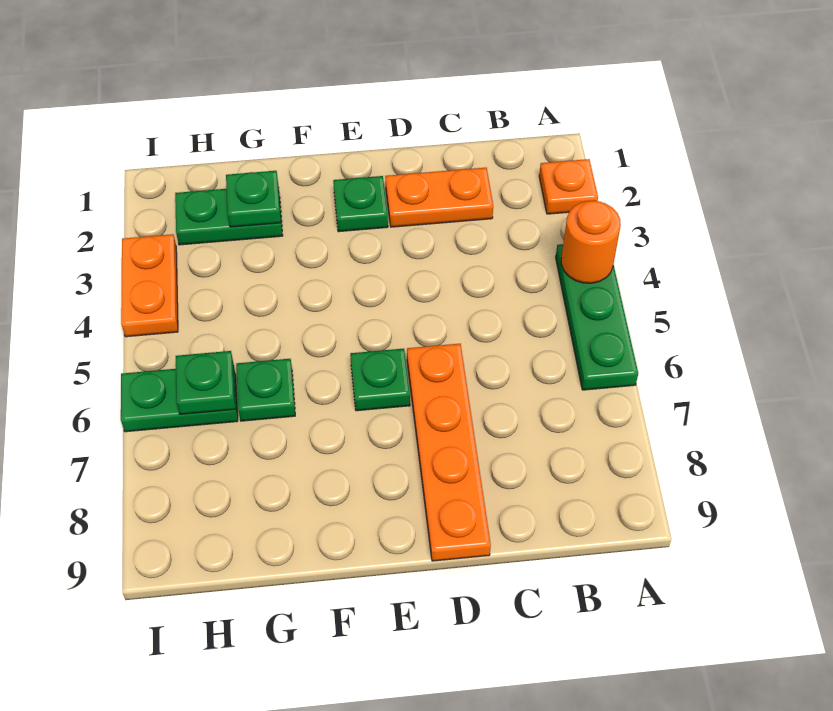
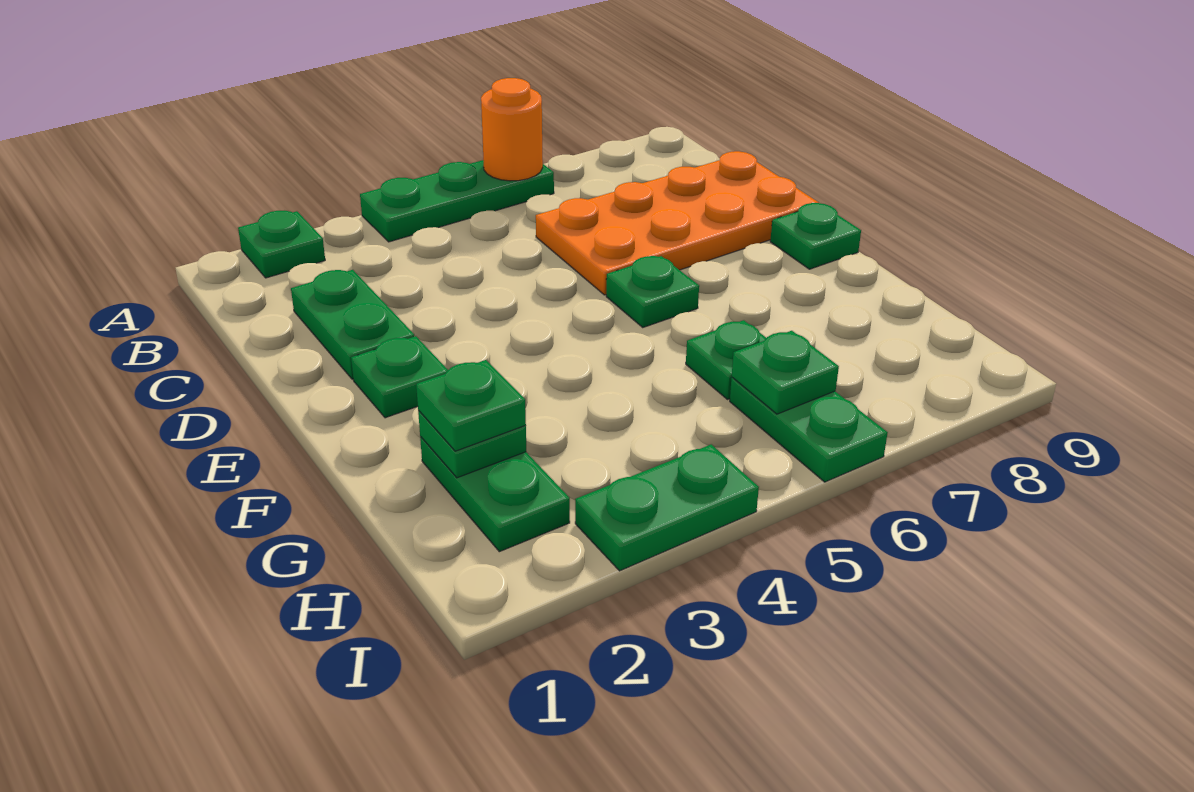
orange 1x1 plate [539,159,598,214] -> green 1x1 plate [238,211,325,278]
orange 1x1 round brick [561,201,621,283] -> orange 1x1 round brick moved to [481,78,543,181]
orange 1x2 plate [385,168,493,227] -> green 1x2 plate [291,270,414,379]
orange 1x4 plate [407,344,491,561] -> orange 2x4 plate [536,151,819,295]
none -> green 1x1 plate [770,203,861,269]
none -> green 1x1 plate [416,360,526,451]
orange 1x2 plate [121,234,178,337] -> green 1x2 plate [575,444,759,571]

